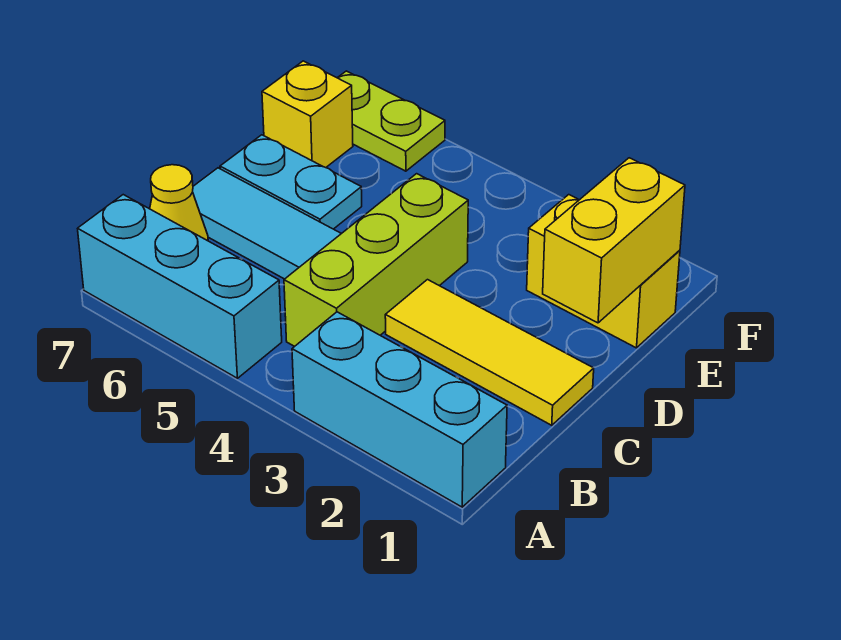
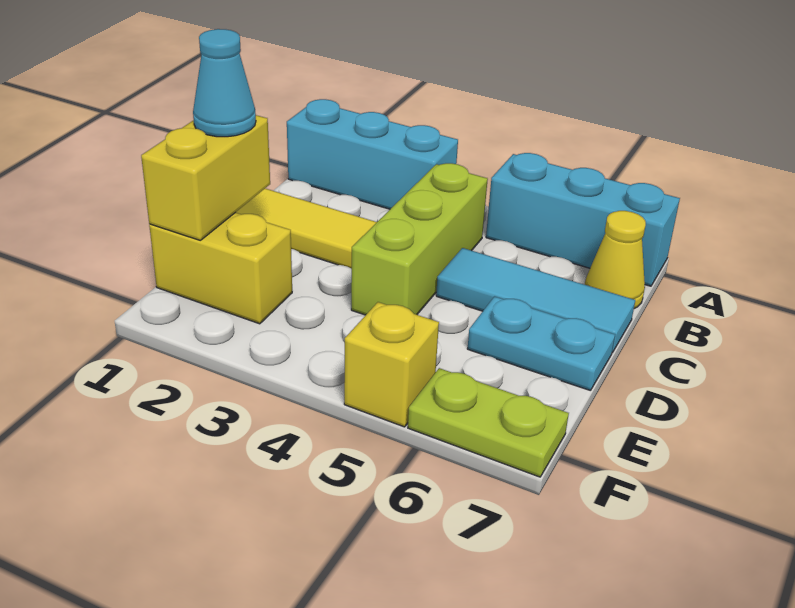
none -> cyan 1x1 cone [193,29,256,137]
yellow 1x1 brick [262,61,353,168] -> yellow 1x1 brick moved to [344,302,439,427]

